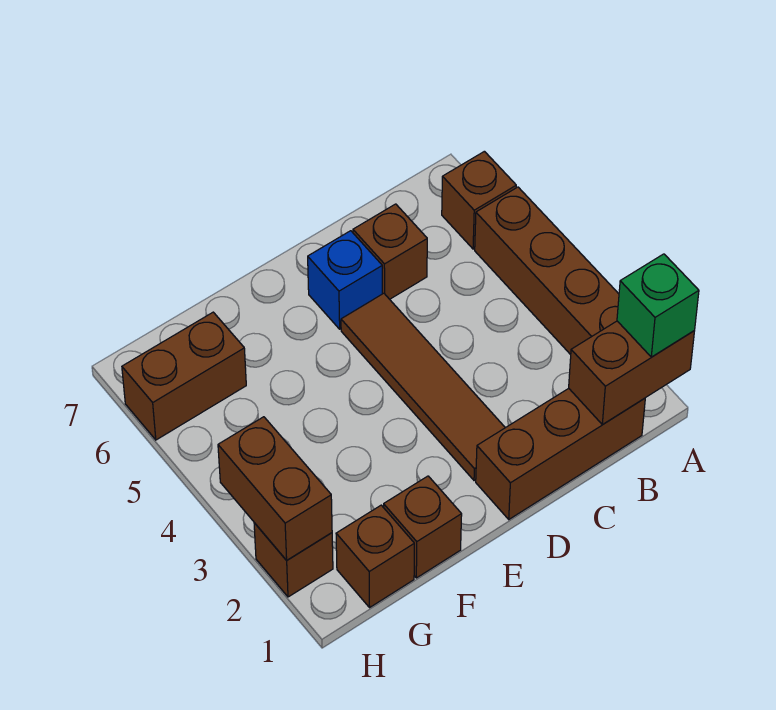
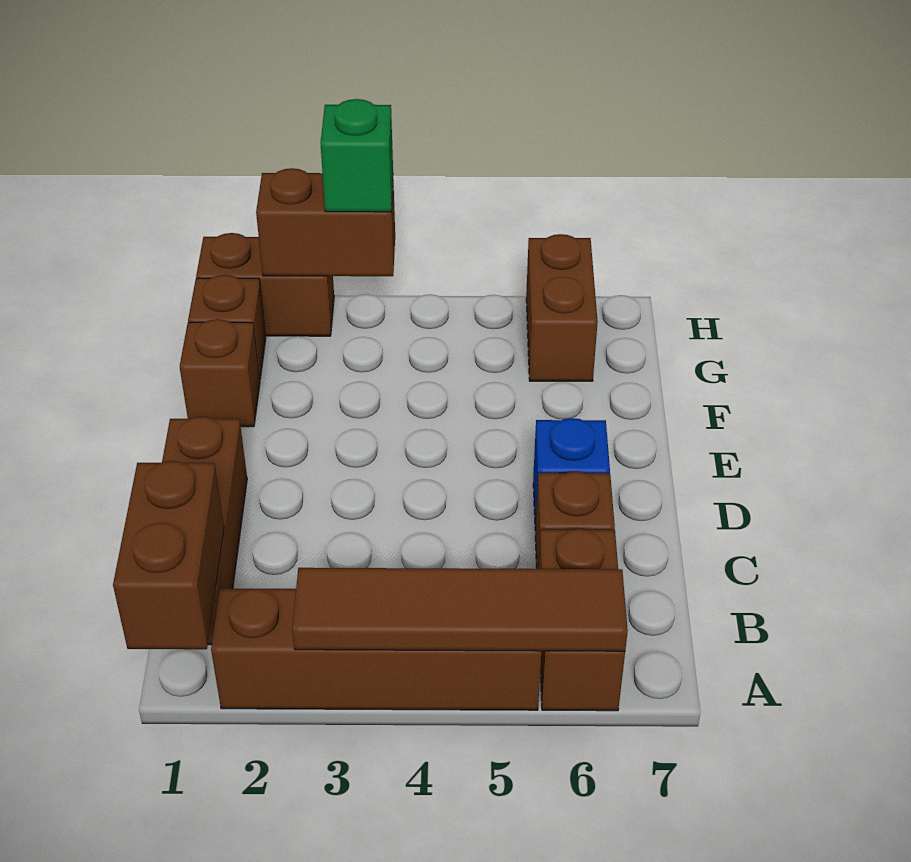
green 1x1 brick [617,254,699,357] -> green 1x1 brick moved to [321,99,393,212]
brown 1x1 brick [442,151,516,249] -> brown 1x2 brick [538,529,625,711]
brown 1x4 tile [341,293,505,481] -> brown 1x4 tile moved to [292,568,628,651]
brown 1x1 brick [254,523,333,597] -> brown 1x2 brick [196,233,334,336]

